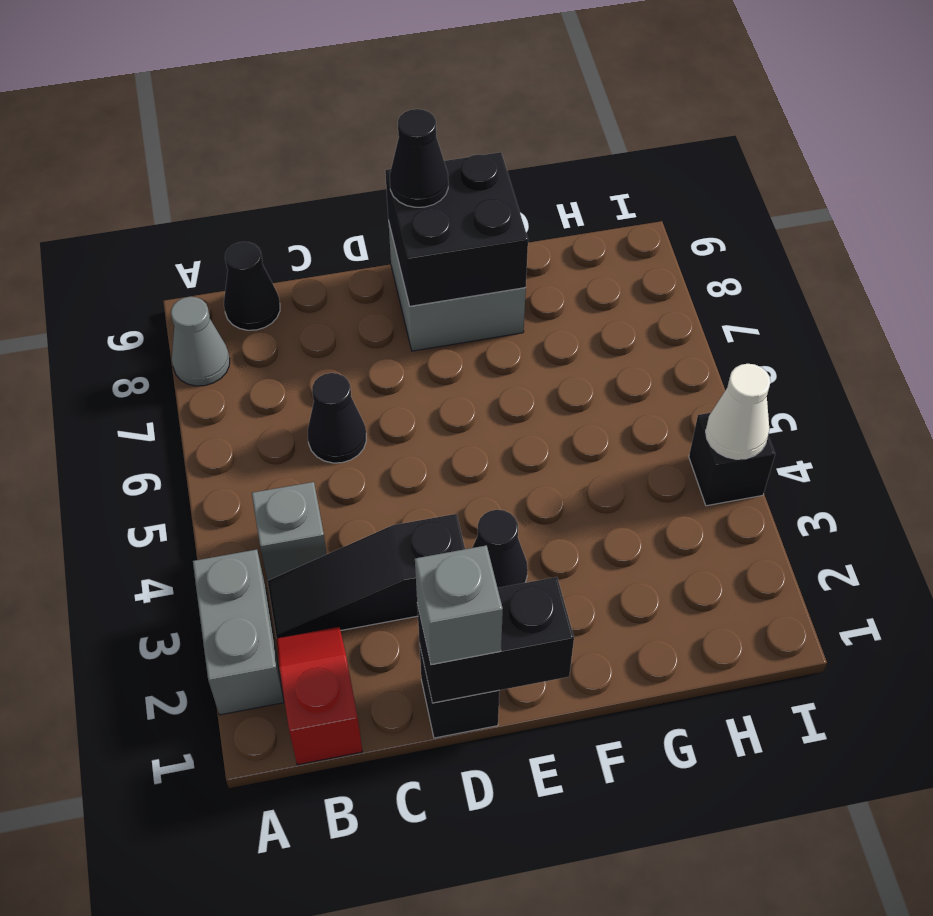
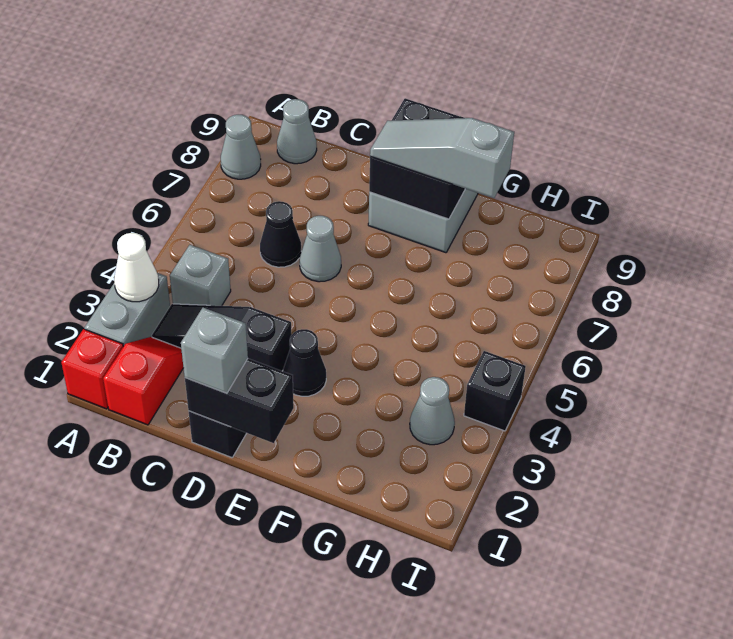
none -> red 1x1 brick [61,329,123,409]
black 1x1 cone [224,242,280,330] -> grey 1x1 cone [277,99,317,164]
none -> grey 1x1 cone [300,216,341,282]
none -> grey 1x3 slope [370,118,514,198]
black 1x1 cone [390,109,448,207] -> none
none -> grey 1x1 cone [410,377,455,445]
white 1x1 cone [706,364,771,459] -> white 1x1 cone moved to [114,233,159,302]

